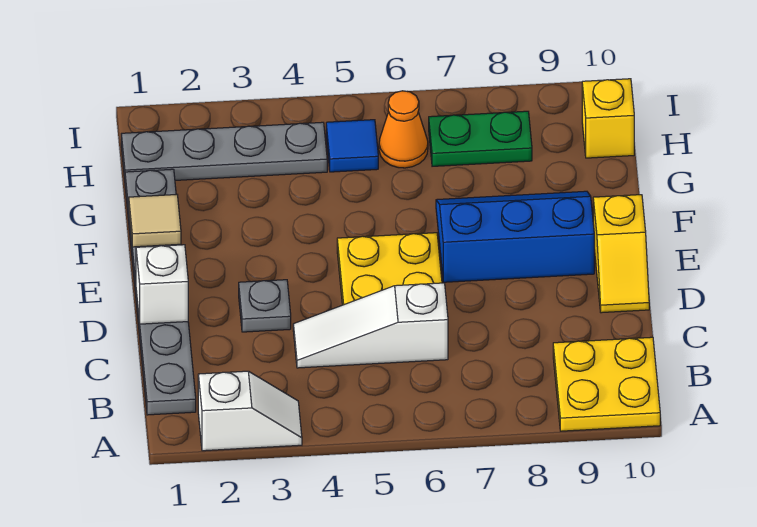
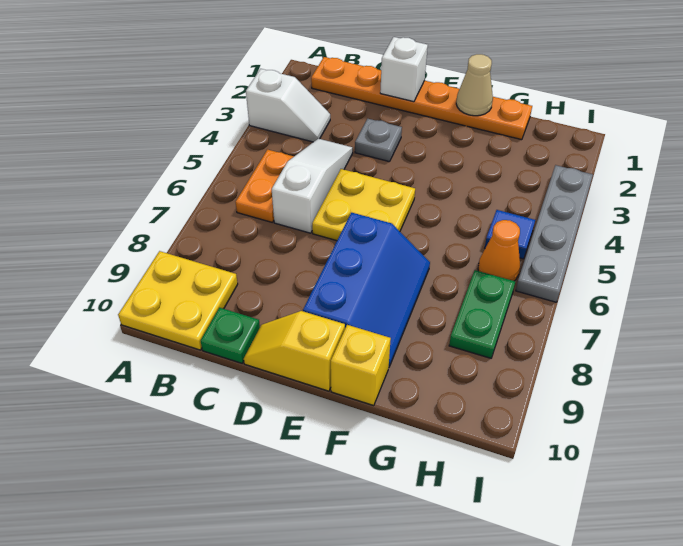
white 1x2 slope [198,371,302,451] -> white 1x2 slope turned to [246,69,330,142]
grey 1x6 plate [125,169,196,415] -> orange 1x6 plate [311,57,532,140]
none -> orange 1x2 plate [236,150,294,222]
none -> green 1x1 plate [201,308,260,363]
tan 1x1 tile [129,195,181,247] -> tan 1x1 cone [456,54,493,116]
grey 1x4 plate [121,122,327,180] -> grey 1x4 plate moved to [516,165,593,302]
yellow 1x1 brick [582,79,634,158] -> yellow 1x1 brick moved to [331,325,391,406]

